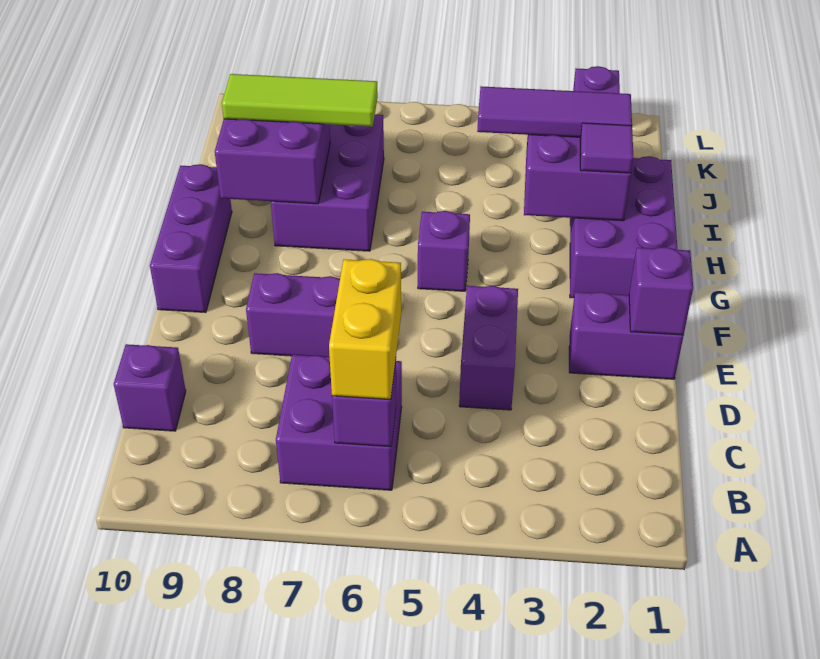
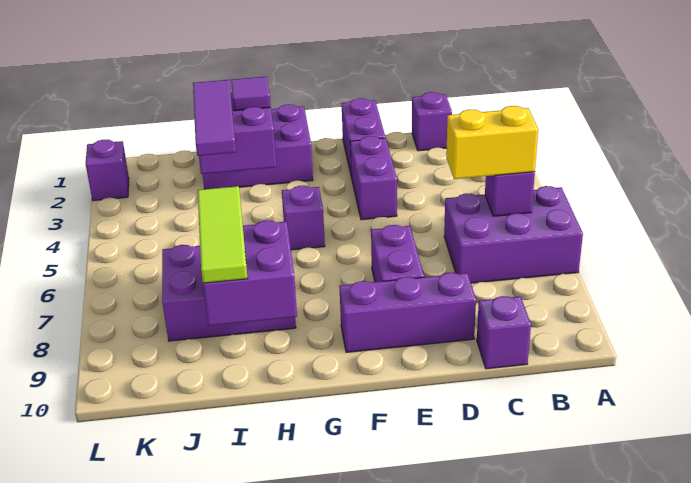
purple 2x2 brick [276,355,402,490] -> purple 2x3 brick [444,186,583,283]
purple 1x2 brick [459,286,518,410] -> purple 1x2 brick turned to [350,136,397,220]
purple 1x1 brick [629,247,693,335] -> purple 1x1 brick moved to [412,92,452,151]
purple 1x3 brick [150,164,232,313] -> purple 1x3 brick moved to [339,273,476,352]

